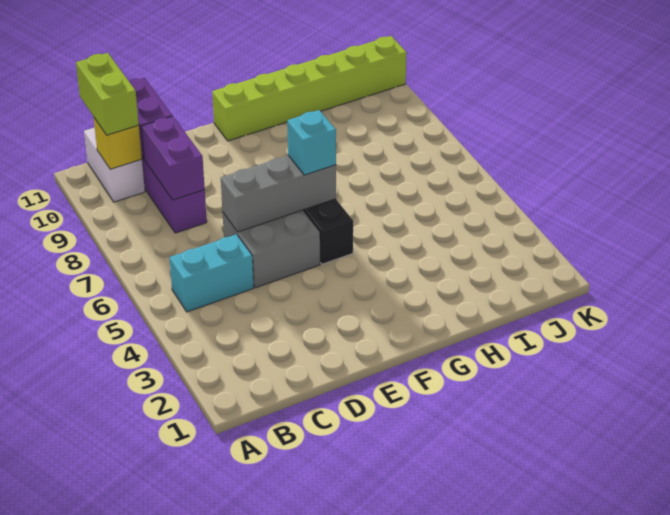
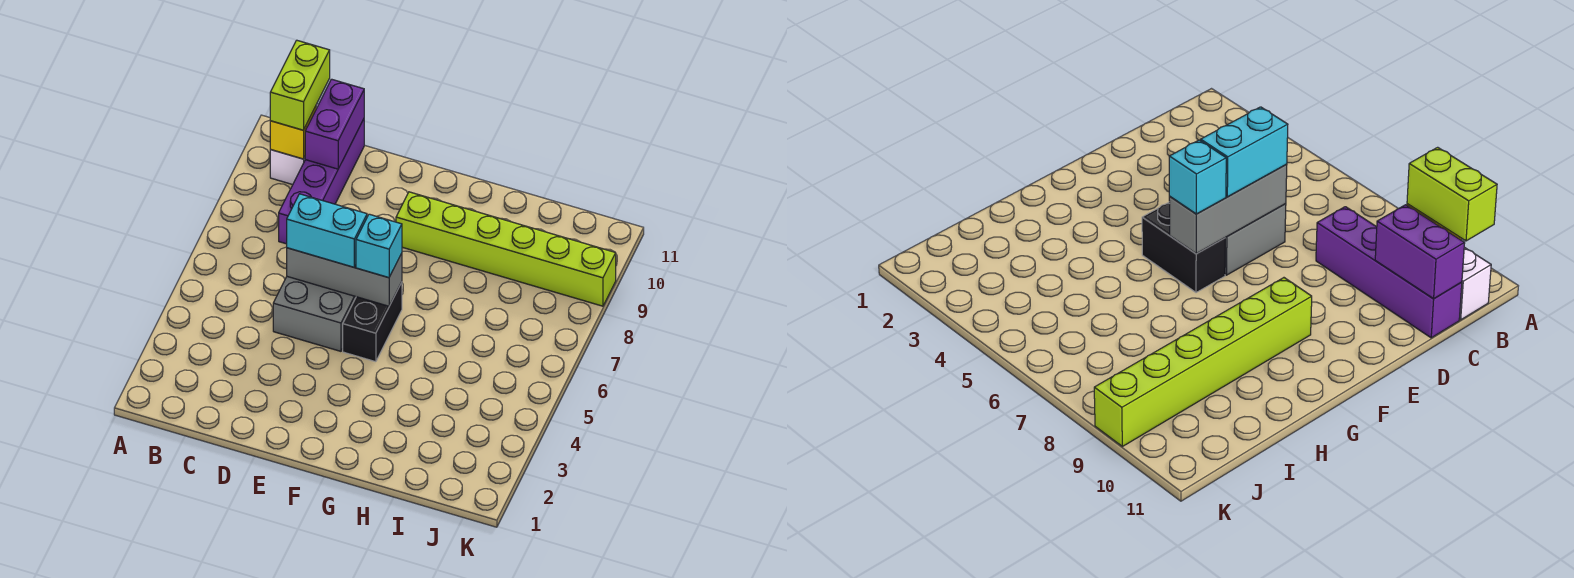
cyan 1x2 brick [169,234,254,312] -> cyan 1x2 brick moved to [287,194,367,267]
purple 1x2 brick [141,116,205,200] -> none
lime 1x6 brick [212,36,407,141] -> lime 1x6 brick moved to [396,192,616,306]

